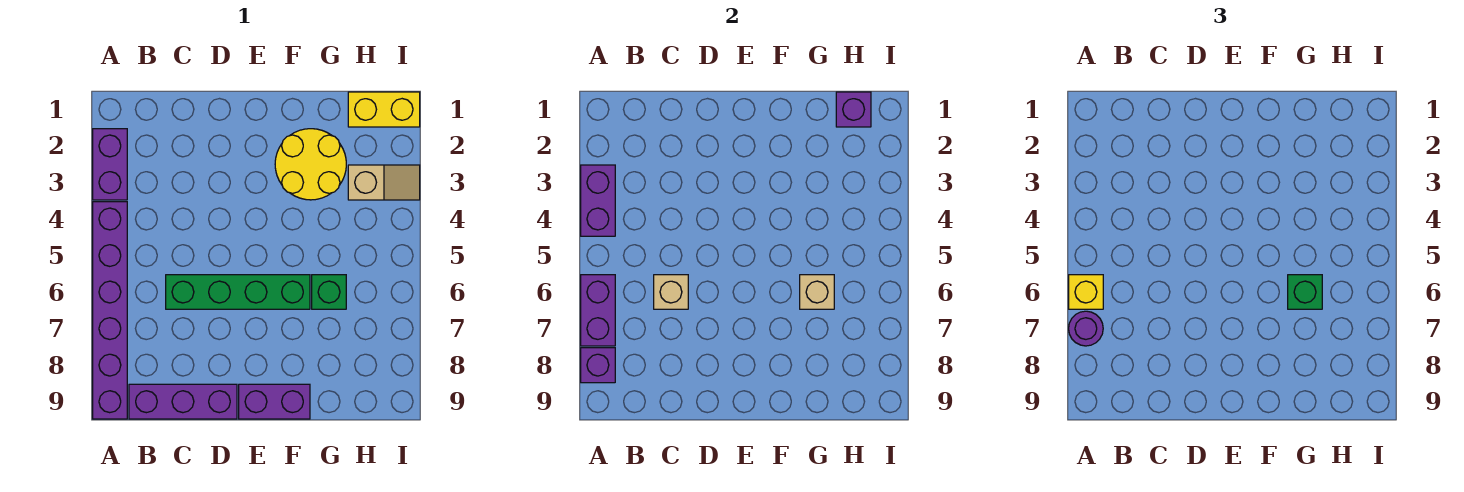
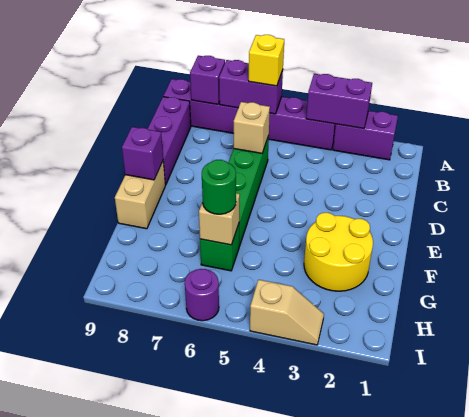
purple 1x1 round brick [1069,311,1103,346] -> purple 1x1 round brick moved to [185,269,219,321]
purple 1x2 brick [239,384,310,419] -> tan 1x2 brick [115,161,165,229]
green 1x1 brick [1288,275,1322,309] -> green 1x1 round brick [202,160,236,214]
yellow 1x2 brick [348,92,420,127] -> none
purple 1x1 brick [836,92,871,127] -> purple 1x1 brick moved to [122,127,163,180]
tan 1x2 slope [348,165,420,200] -> tan 1x2 slope turned to [250,280,324,345]

